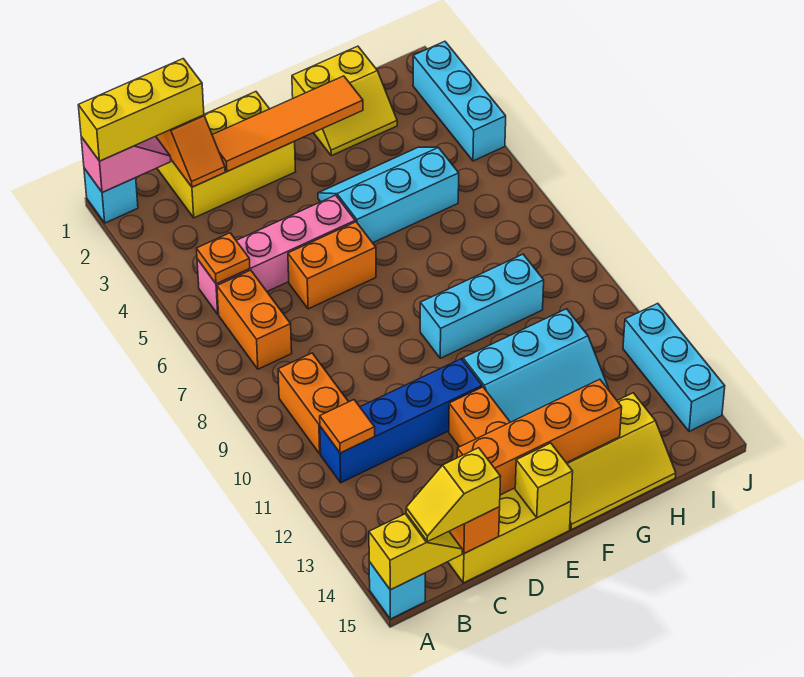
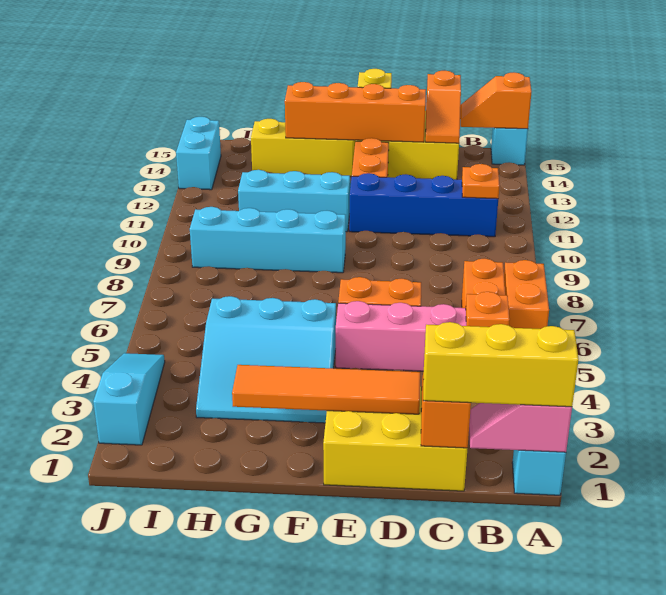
yellow 1x2 slope [369,514,462,590] -> orange 1x2 slope [460,72,531,129]
orange 1x2 brick [278,353,348,454] -> orange 1x2 brick moved to [504,260,549,329]
orange 1x1 tile [320,400,375,453] -> orange 1x1 plate [462,164,499,199]
yellow 1x2 slope [406,448,501,542] -> none
cyan 2x3 slope [318,147,459,243] -> cyan 3x3 slope [196,296,336,423]
cyan 1x3 brick [420,254,544,358] -> cyan 1x4 brick [190,207,346,273]
yellow 2x2 slope [292,46,397,156] -> none
cyan 1x3 brick [413,41,506,161] -> cyan 1x3 slope [93,353,165,445]
cyan 1x3 brick [623,303,725,432] -> cyan 1x2 brick [176,117,221,190]

